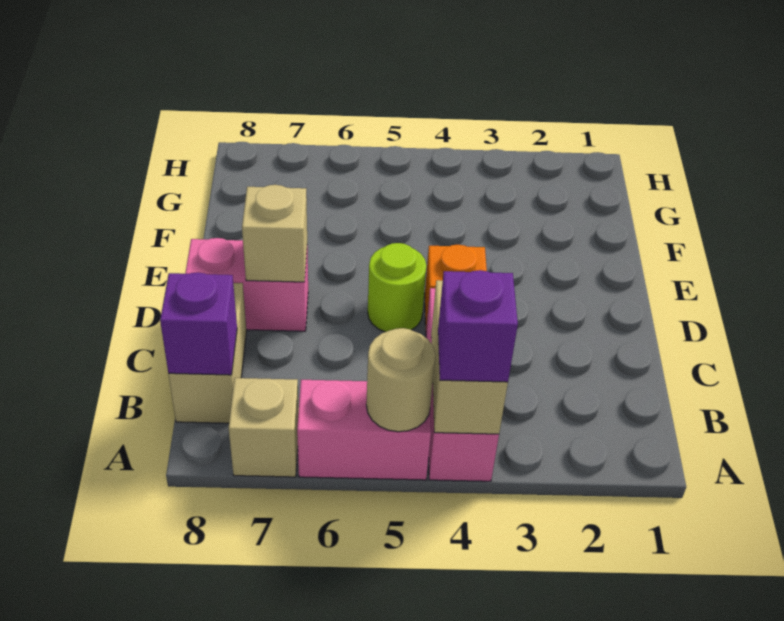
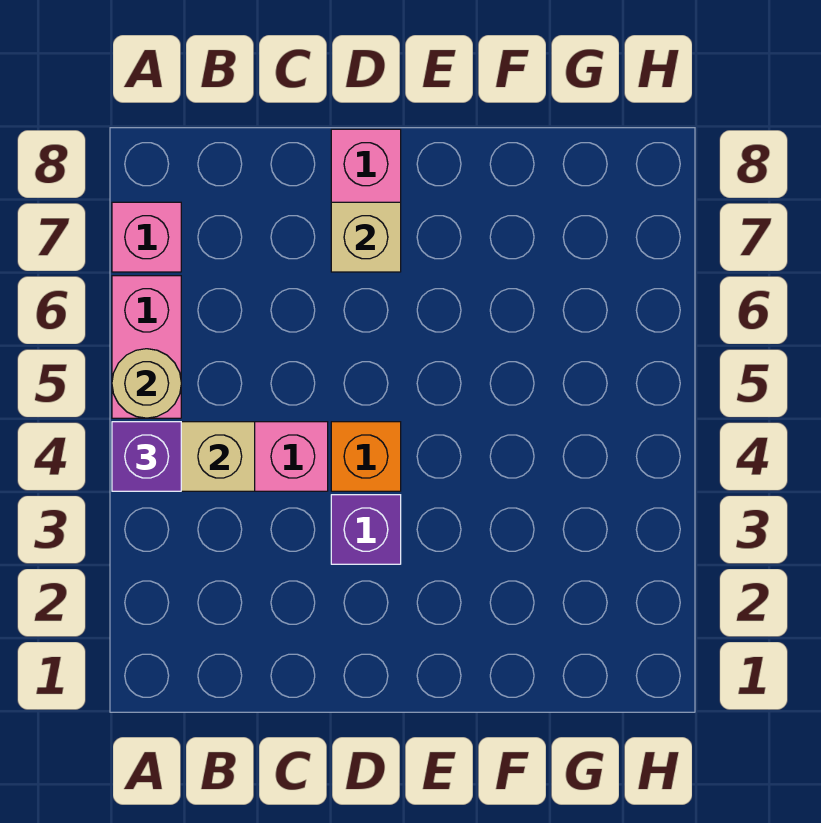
tan 1x1 brick [229,378,299,477] -> pink 1x1 brick [112,202,181,272]
tan 1x2 brick [168,283,247,423] -> none
purple 1x1 brick [160,272,237,375] -> purple 1x1 brick moved to [331,495,401,564]
lime 1x1 round brick [368,243,426,332] -> none

